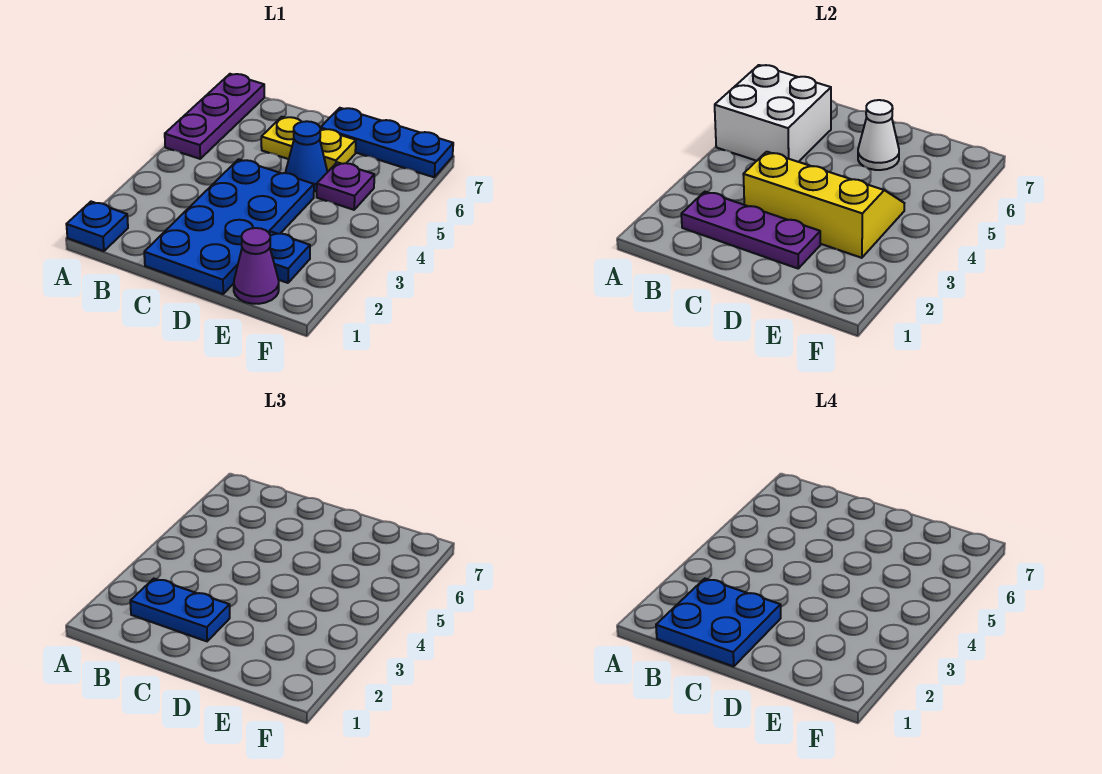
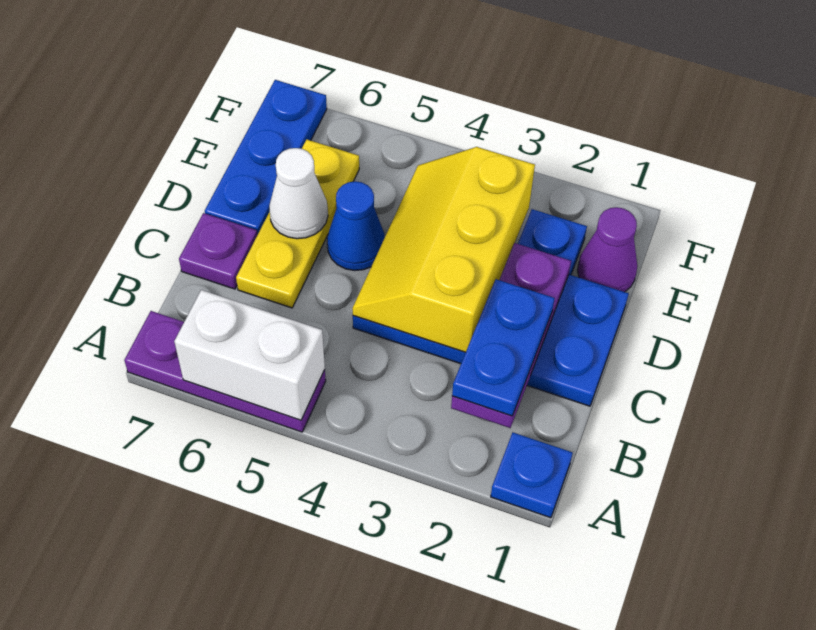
white 2x2 brick [715,65,831,162] -> white 1x2 brick [174,290,325,420]
blue 2x2 plate [656,579,781,666] -> none
yellow 1x2 plate [261,117,356,172] -> yellow 1x3 plate [236,140,359,308]
purple 1x1 plate [317,162,374,210] -> purple 1x1 plate moved to [179,213,257,289]

